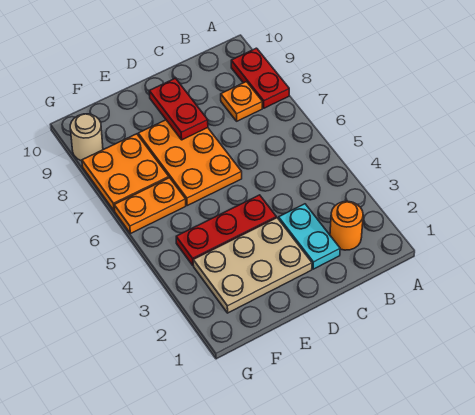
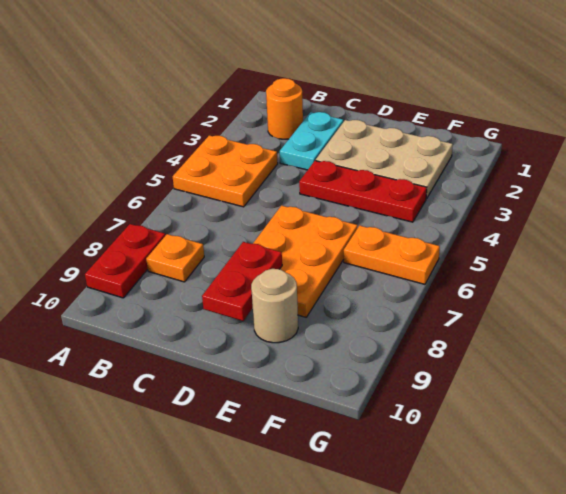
orange 2x2 plate [82,134,169,211] -> orange 2x2 plate moved to [173,135,278,207]
tan 1x1 round brick [70,114,103,161] -> tan 1x1 round brick moved to [251,269,298,343]

